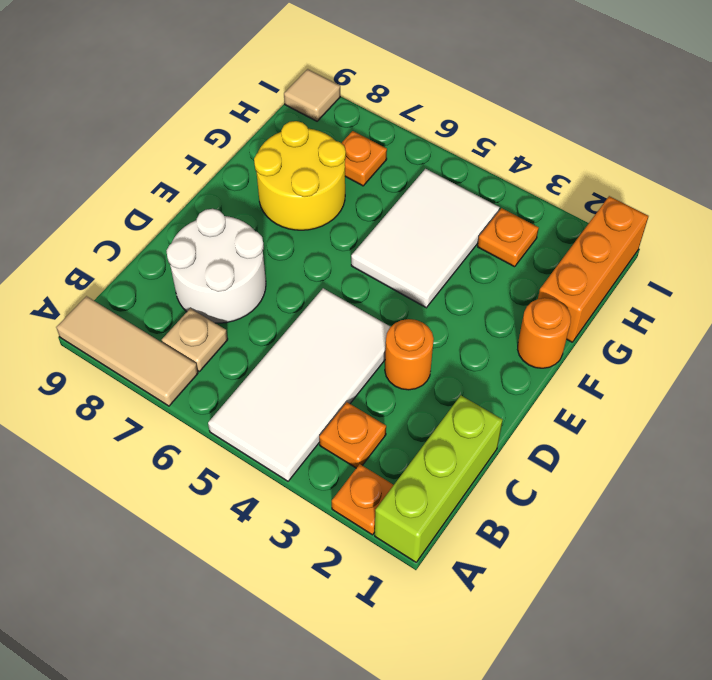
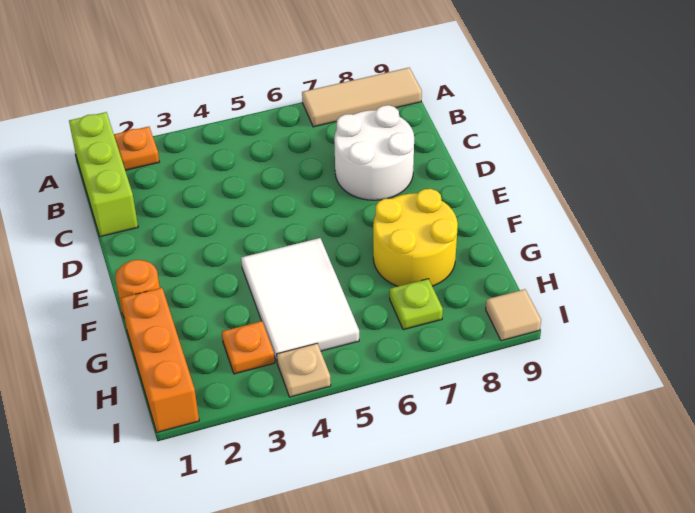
white 2x4 tile [208,288,390,481] -> none
orange 1x1 plate [319,402,386,468] -> none
tan 1x1 plate [162,308,228,371] -> tan 1x1 plate moved to [277,343,331,397]
orange 1x1 round brick [385,319,434,390] -> none
orange 1x1 plate [341,131,387,186] -> lime 1x1 plate [390,279,443,330]

